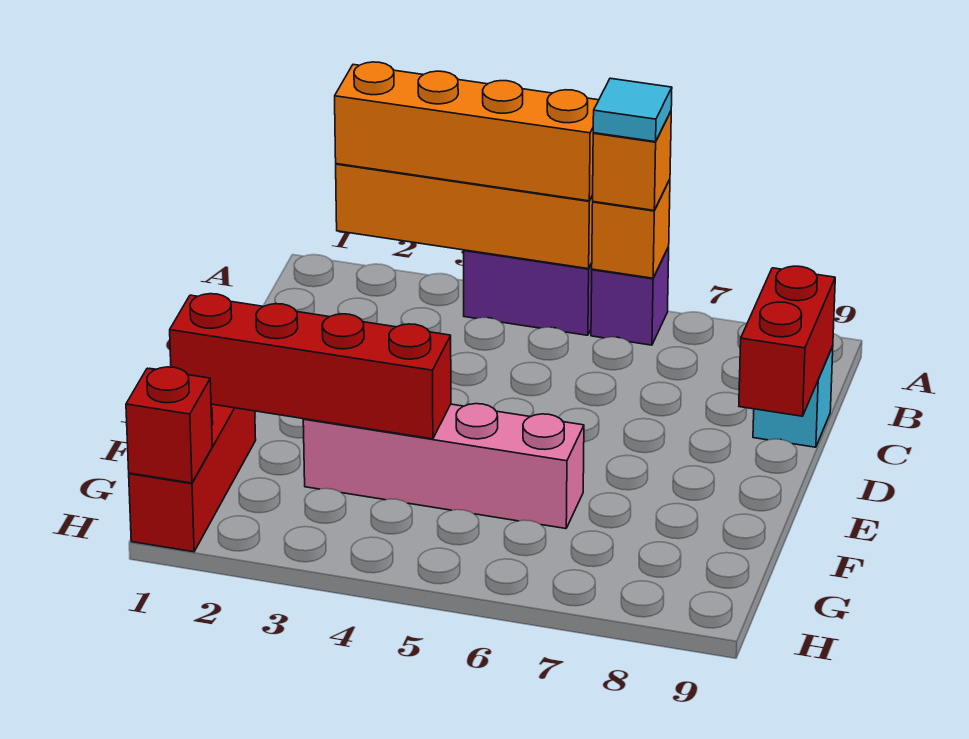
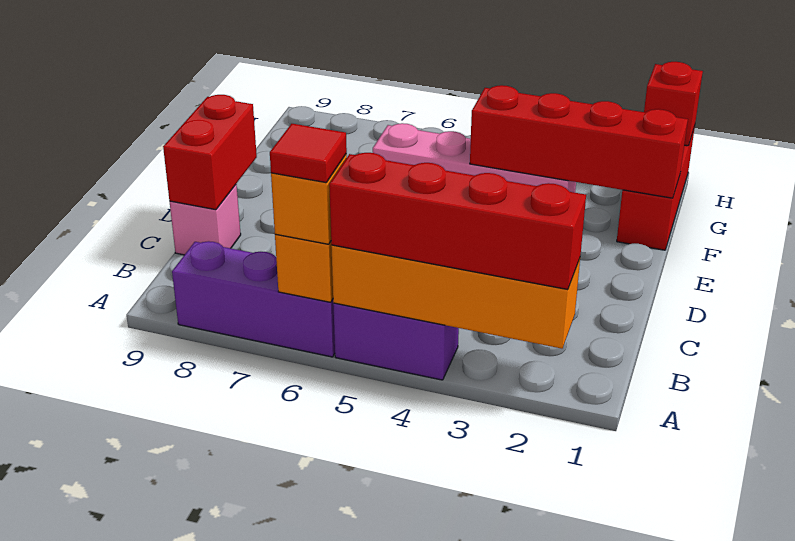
orange 1x4 brick [335,62,599,201] -> red 1x4 brick [329,153,586,290]
purple 1x1 brick [591,247,669,345] -> purple 1x3 brick [172,241,335,357]
cyan 1x1 tile [593,78,672,142] -> red 1x1 tile [270,124,347,183]
cyan 1x1 brick [753,346,833,447] -> pink 1x1 brick [170,184,241,255]

